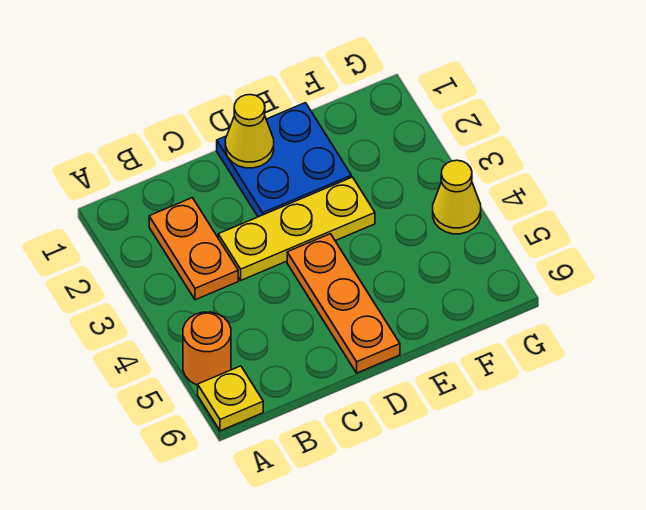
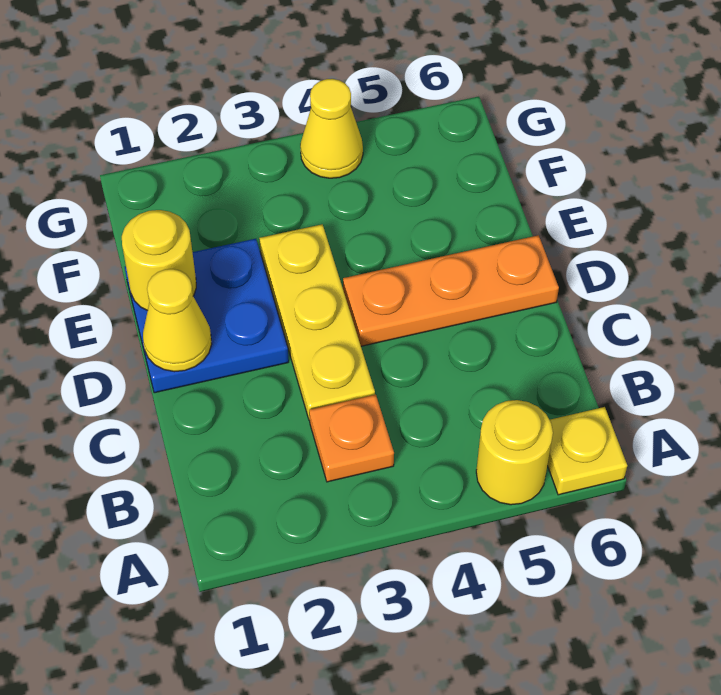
orange 1x1 round brick [183,312,231,385] -> yellow 1x1 round brick [476,400,553,505]
orange 1x2 plate [149,198,238,300] -> orange 1x1 plate [309,395,394,482]
none -> yellow 1x1 round brick [122,210,196,311]

